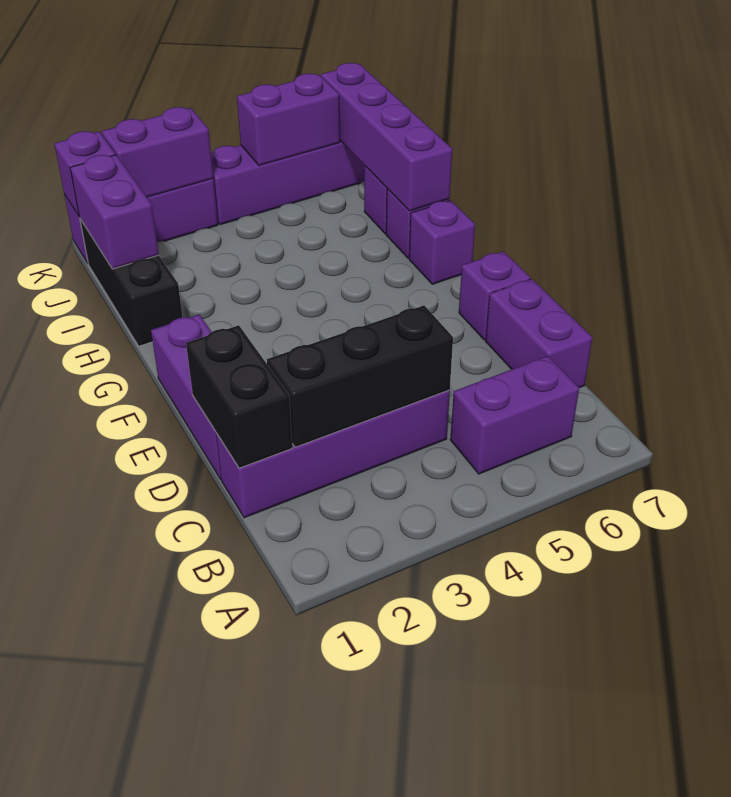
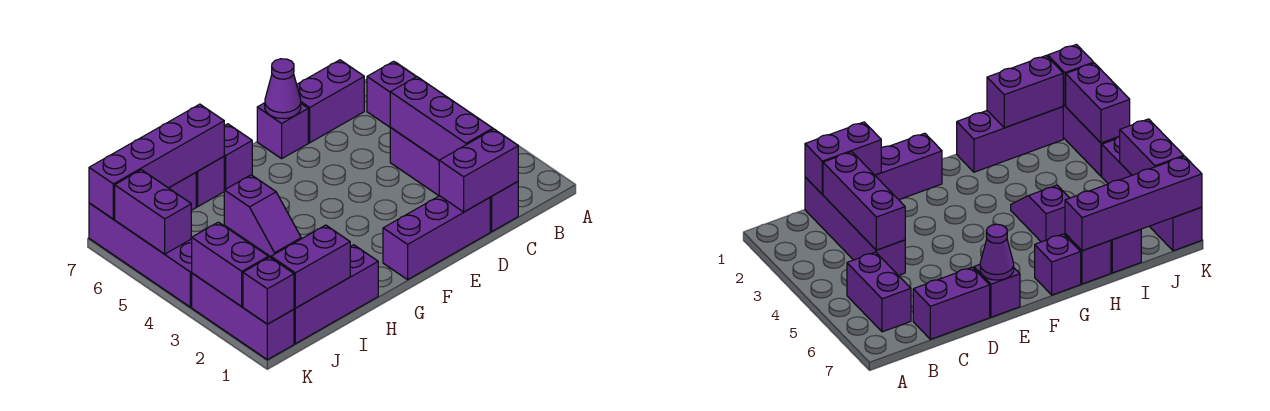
black 1x2 brick [186,325,292,468] -> purple 1x2 brick [439,129,518,212]
black 1x3 brick [267,305,453,447] -> purple 1x3 brick [390,77,493,160]
none -> purple 1x1 cone [265,59,301,119]
black 1x3 brick [80,219,182,346] -> purple 1x3 brick [294,245,378,344]
none -> purple 1x2 slope [224,175,301,257]

